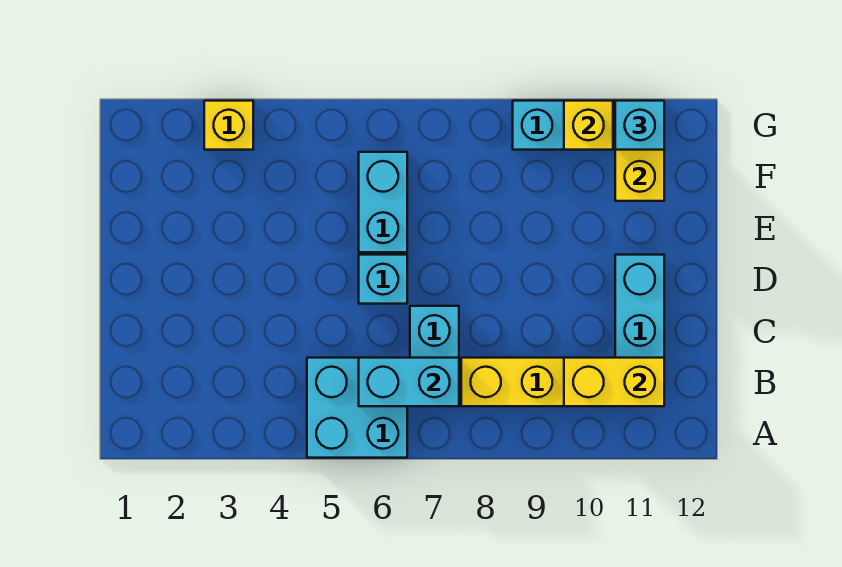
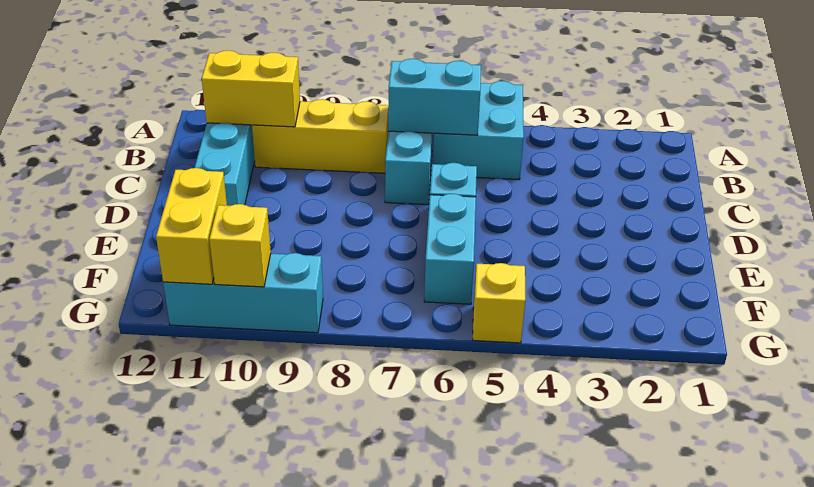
yellow 1x1 brick [204,101,253,150] -> yellow 1x1 brick moved to [473,263,525,343]
cyan 1x1 brick [615,101,664,150] -> none

